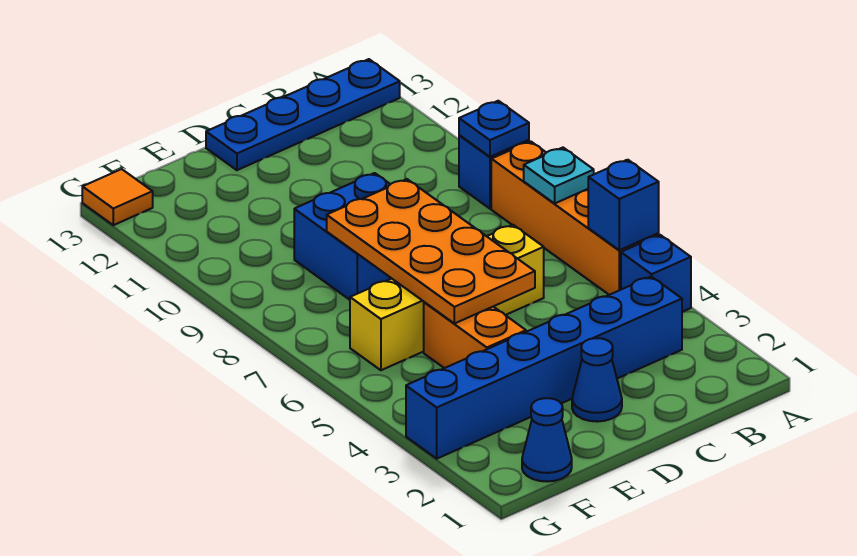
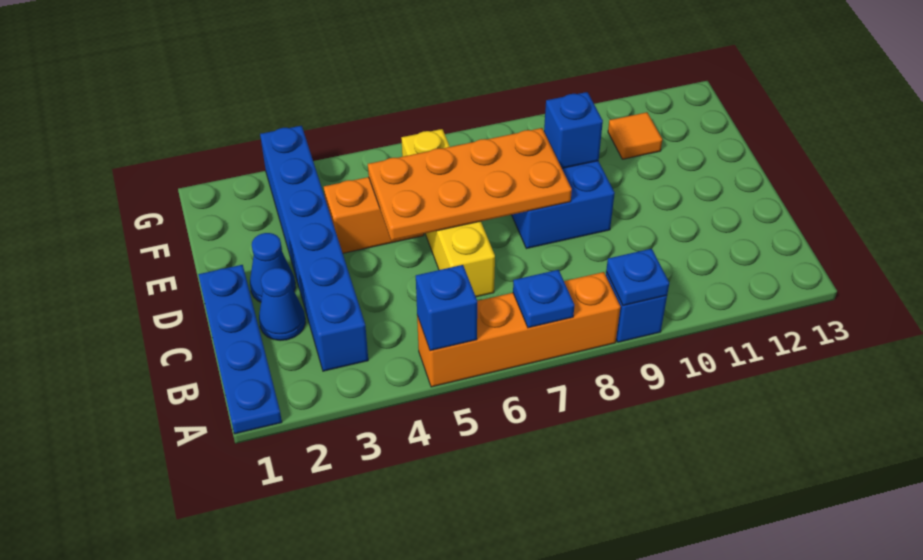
blue 1x1 brick [621,235,691,312] -> blue 1x1 brick moved to [544,92,603,168]
cyan 1x1 plate [524,148,594,203] -> blue 1x1 plate [513,270,575,328]
blue 1x4 plate [206,59,400,170] -> blue 1x4 plate moved to [198,265,282,434]
blue 1x1 cone [522,398,572,482] -> blue 1x1 cone moved to [259,268,305,341]
orange 1x1 tile [82,169,153,225] -> orange 1x1 tile moved to [608,112,662,159]

